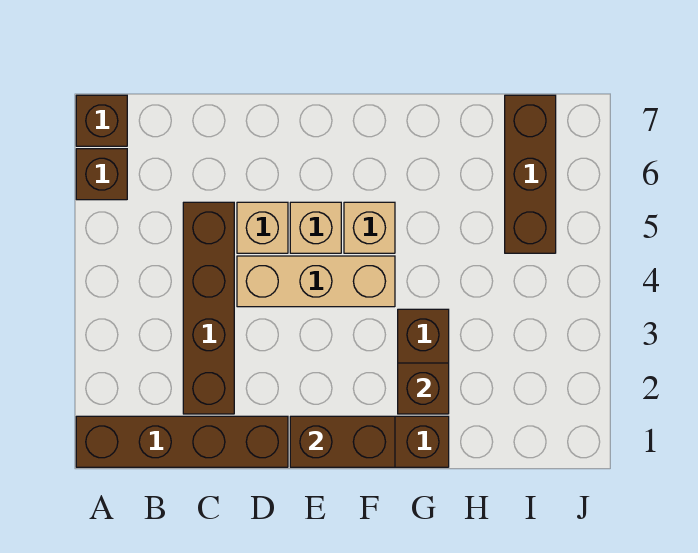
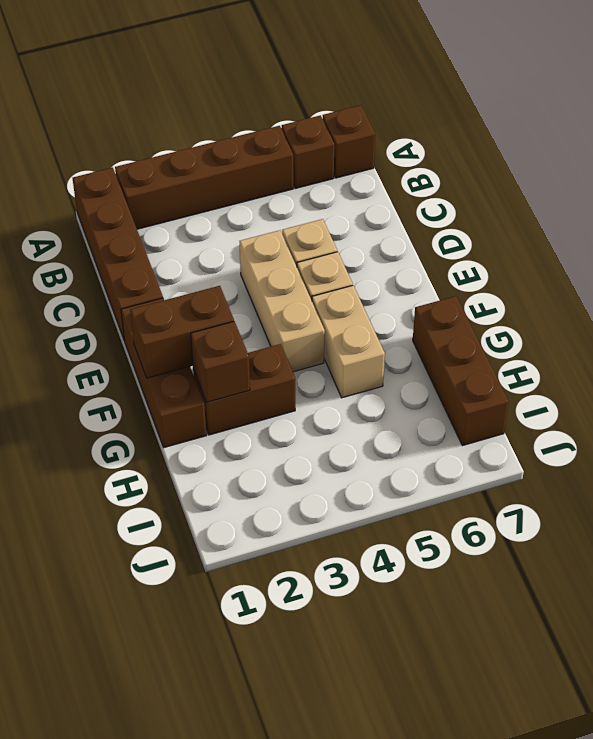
brown 1x4 brick [183,202,234,414] -> brown 1x4 brick moved to [115,126,293,229]
brown 1x2 brick [290,416,395,467] -> brown 1x2 brick turned to [130,286,234,378]
tan 1x1 brick [344,202,395,253] -> tan 1x2 brick [312,286,385,398]
brown 1x3 brick [505,95,556,253] -> brown 1x3 brick turned to [413,296,509,446]

